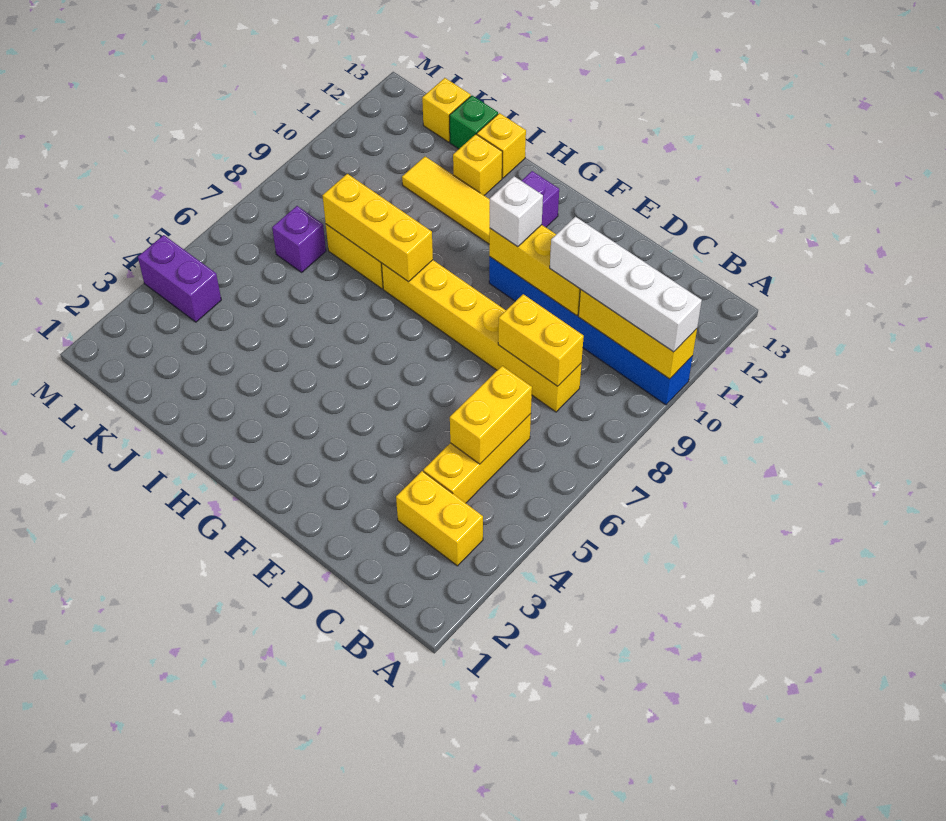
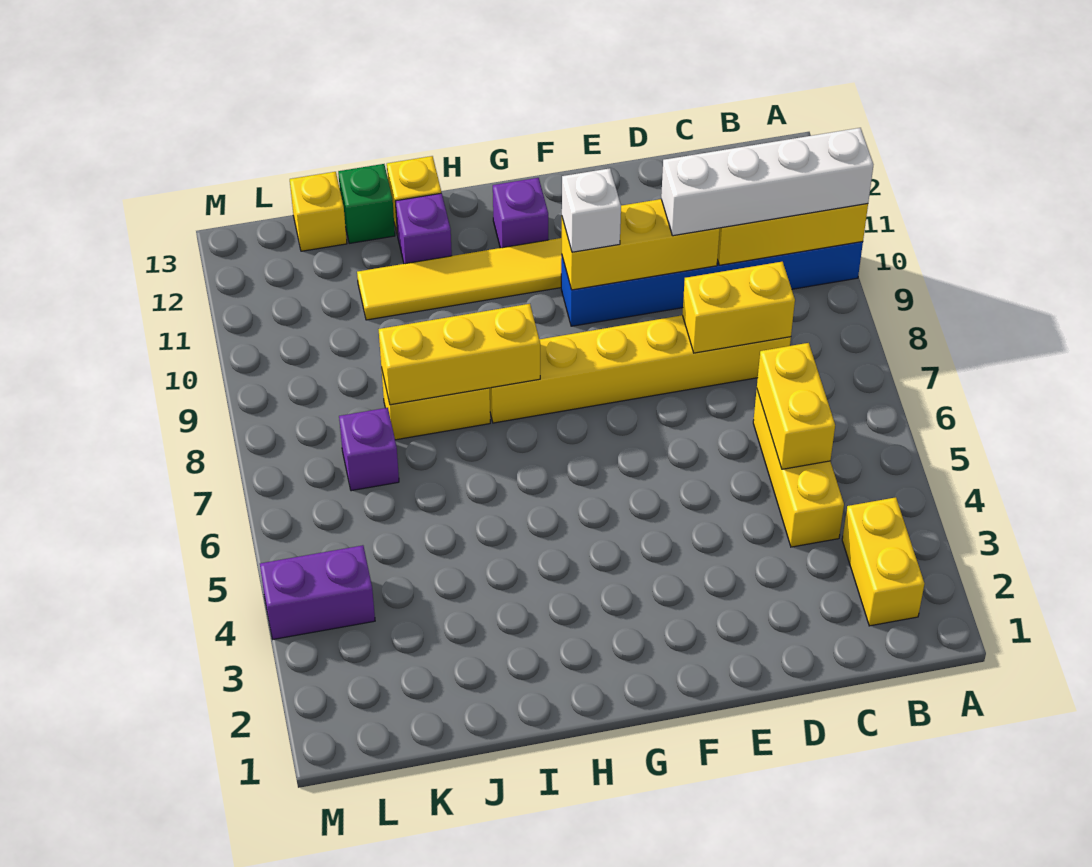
yellow 1x2 brick [396,471,483,566] -> yellow 1x2 brick turned to [842,497,924,626]
yellow 1x1 brick [453,134,502,195] -> purple 1x1 brick [395,193,452,264]

